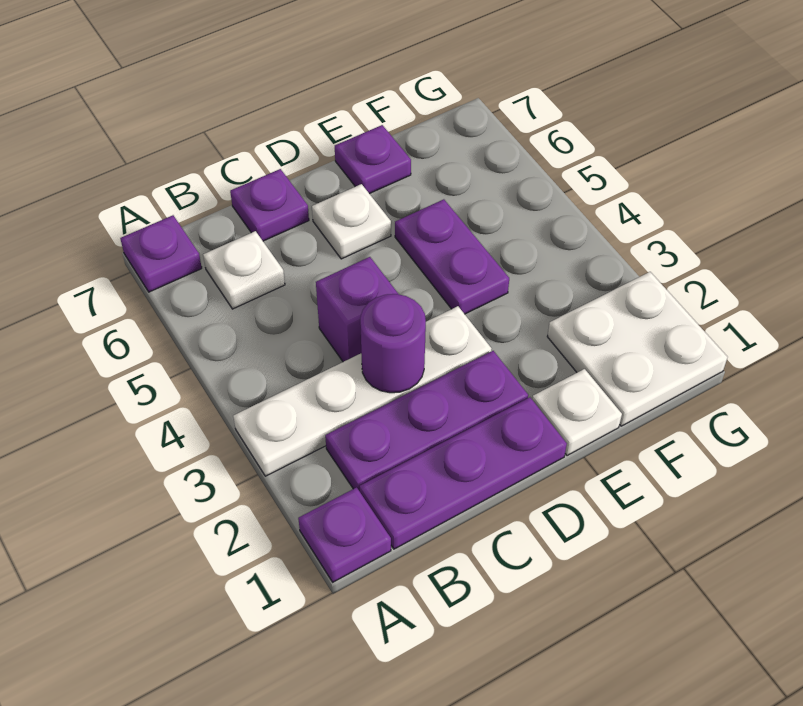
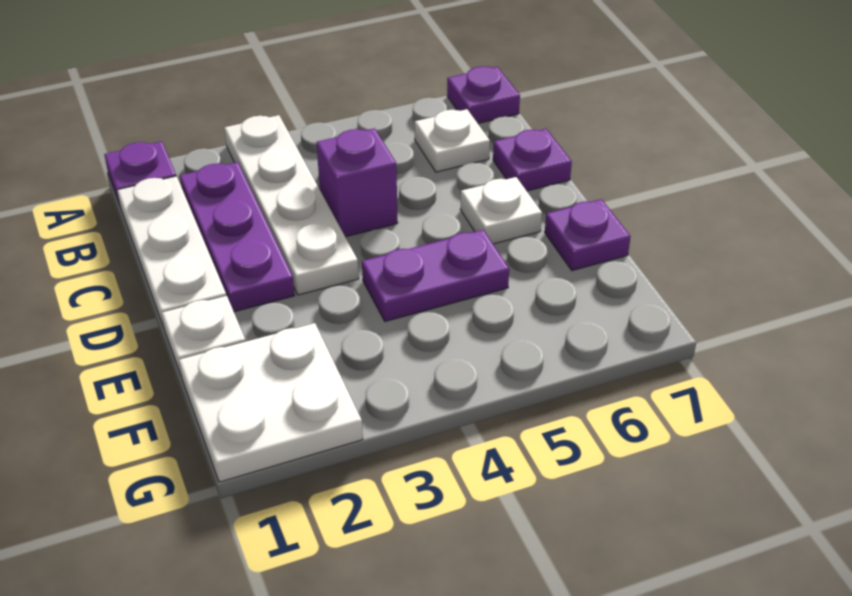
purple 1x3 plate [360,397,567,549] -> white 1x3 plate [117,176,226,330]
purple 1x1 round brick [360,294,426,393] -> none

